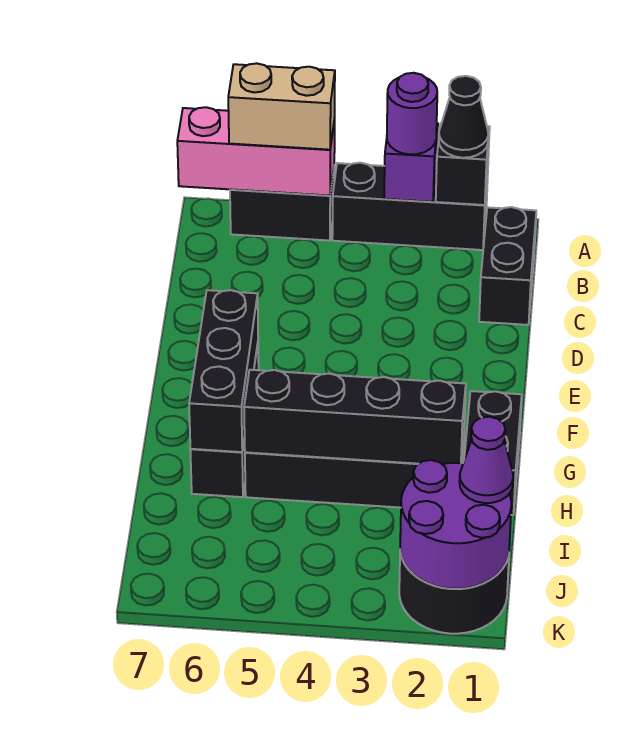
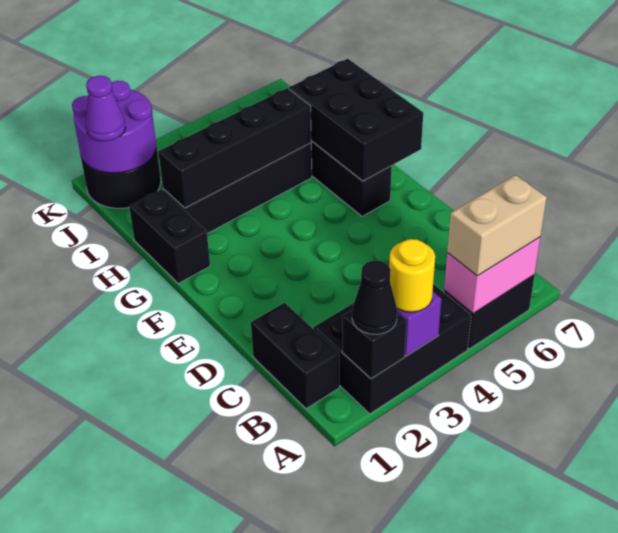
black 1x3 brick [332,163,488,250] -> black 2x3 brick [314,284,471,414]
purple 1x1 round brick [387,73,437,154] -> yellow 1x1 round brick [389,239,435,312]
pink 1x3 brick [177,107,335,196] -> pink 1x2 brick [444,237,540,314]
black 1x3 brick [189,290,258,452] -> black 2x3 brick [289,59,423,181]

